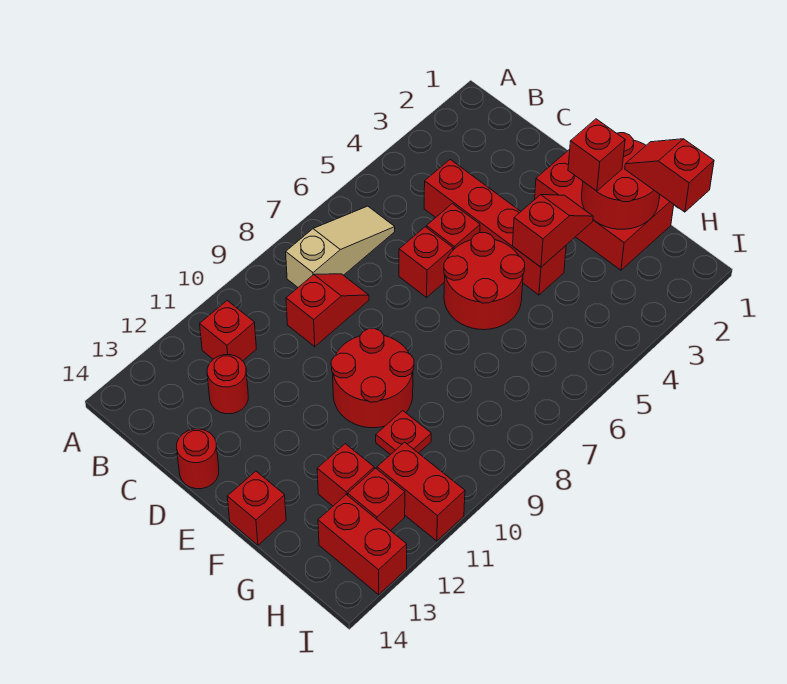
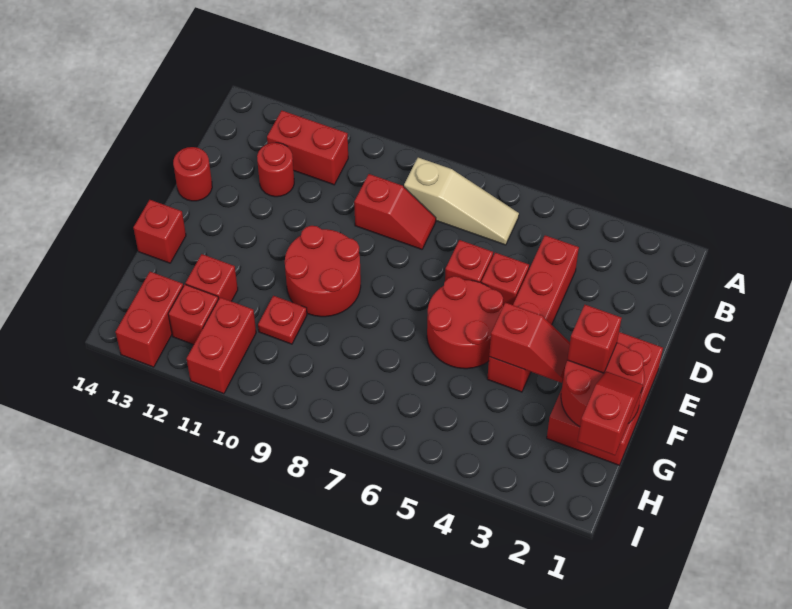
red 1x1 brick [200,301,256,361] -> red 1x2 brick [267,111,348,185]

